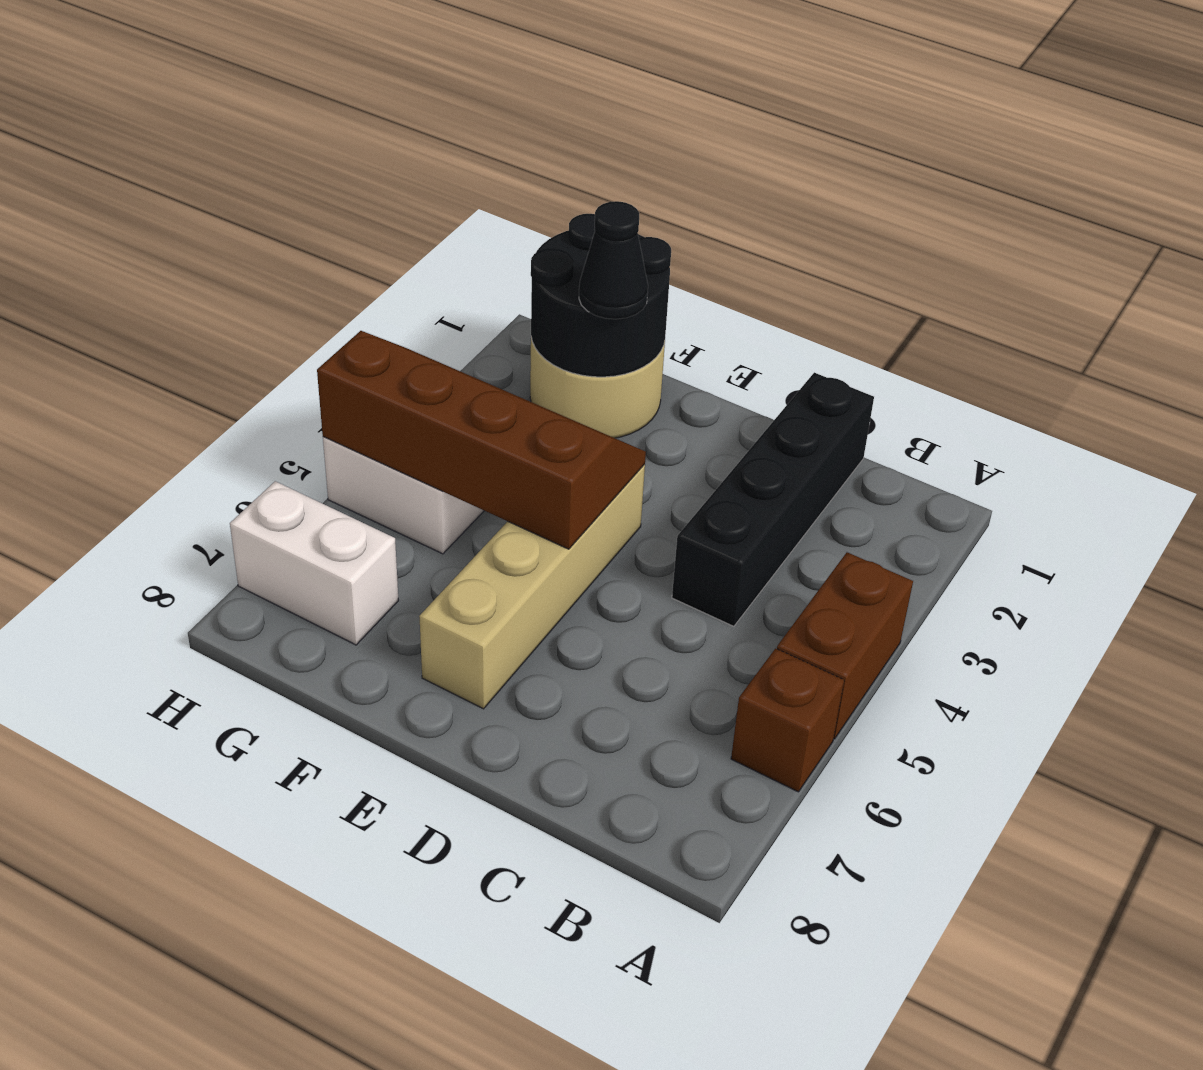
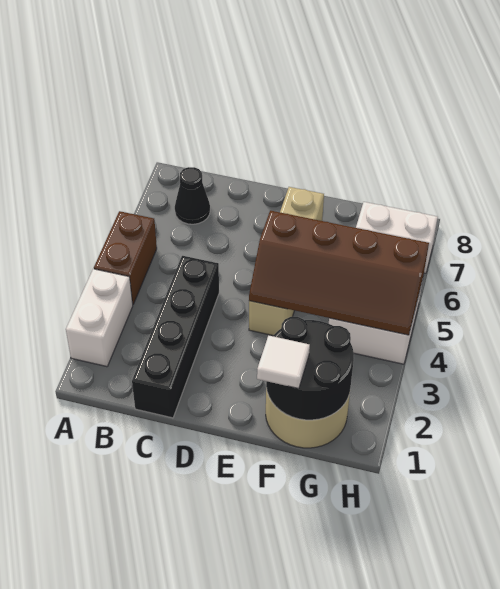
none -> white 1x2 brick [66,269,133,367]
brown 1x1 brick [731,648,844,792] -> none
none -> white 1x1 tile [257,335,310,389]
black 1x1 cone [579,201,648,319] -> black 1x1 cone moved to [175,167,210,224]

